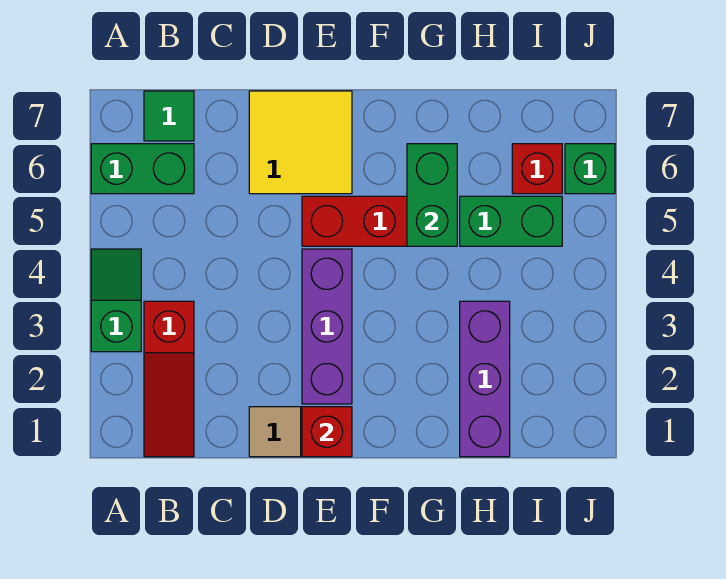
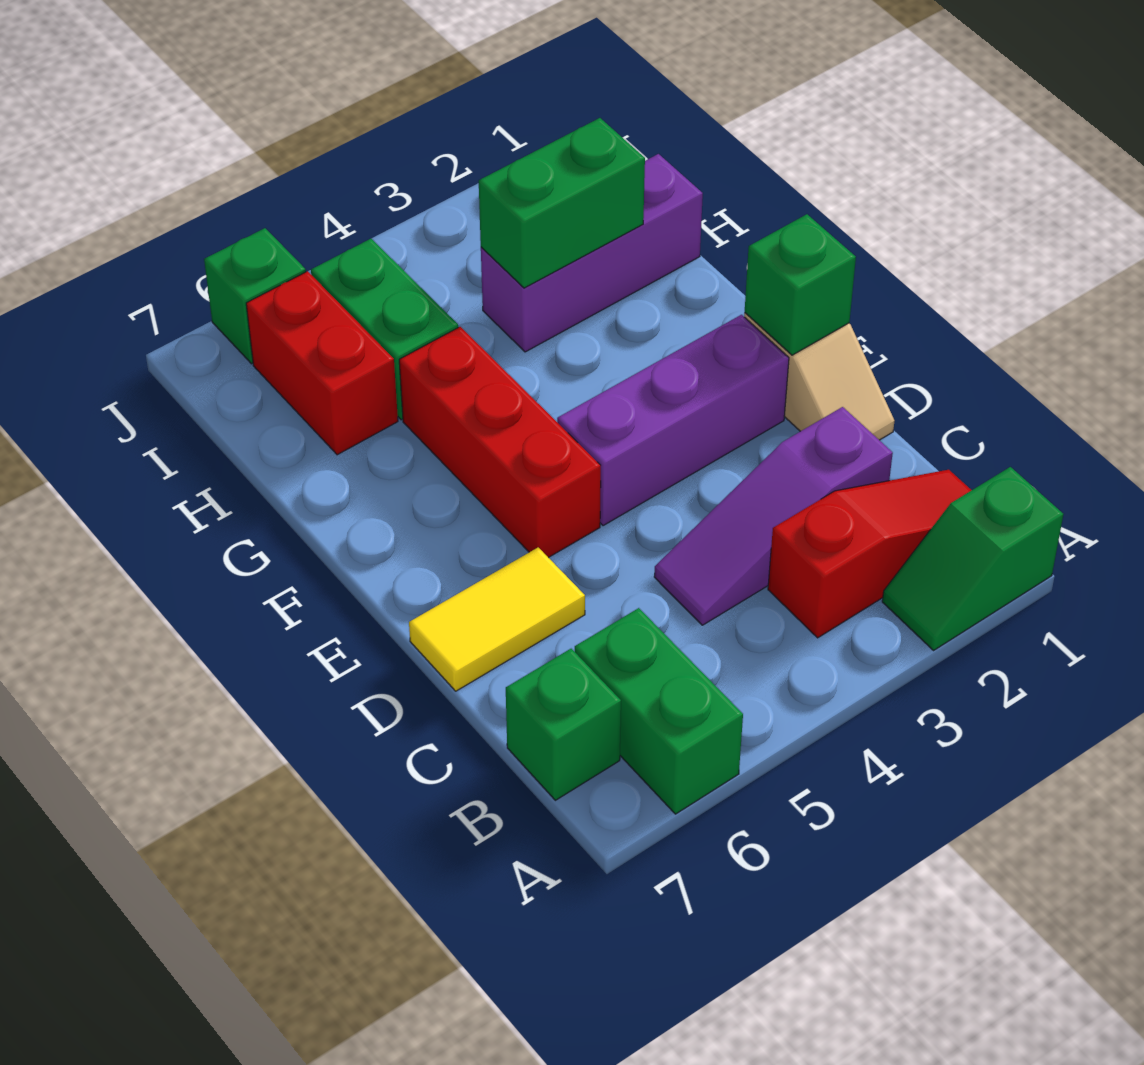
green 1x2 slope [91,249,141,352] -> green 1x2 slope moved to [882,467,1063,650]
green 1x1 tile [144,91,194,141] -> green 1x1 brick [506,649,621,800]
none -> purple 1x3 slope [654,407,893,625]
yellow 2x2 tile [249,91,352,194] -> yellow 1x2 tile [409,547,585,691]
red 1x1 brick [302,407,352,457] -> green 1x1 brick [745,214,856,355]
green 1x2 brick [407,144,457,246] -> green 1x2 brick moved to [479,118,645,288]
red 1x1 brick [512,144,562,194] -> red 1x2 brick [246,271,398,455]

